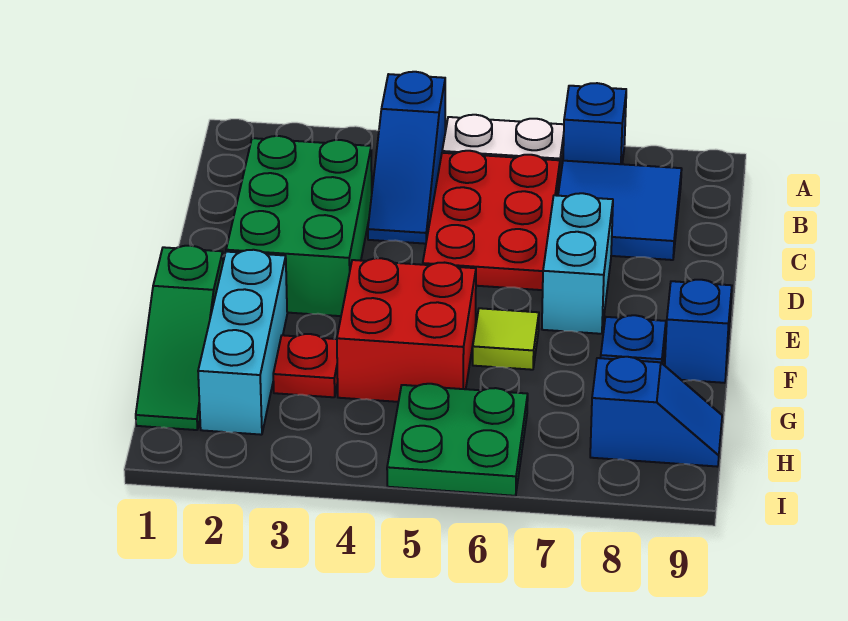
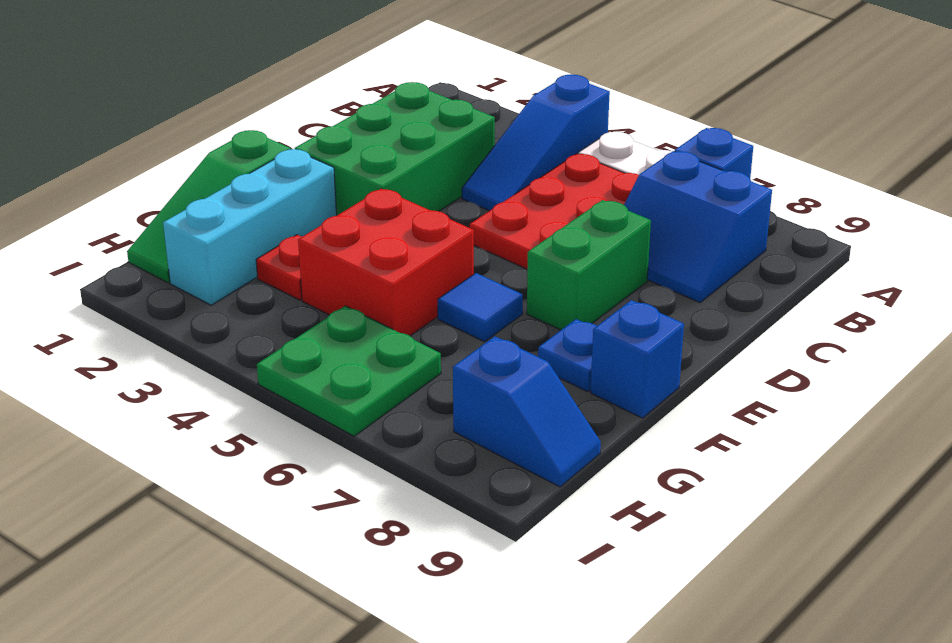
blue 2x2 tile [558,161,682,260] -> blue 2x2 slope [624,151,772,303]
cyan 1x2 brick [542,193,613,334] -> green 1x2 brick [527,200,651,330]
lime 1x1 tile [473,308,539,370] -> blue 1x1 tile [438,273,523,342]

